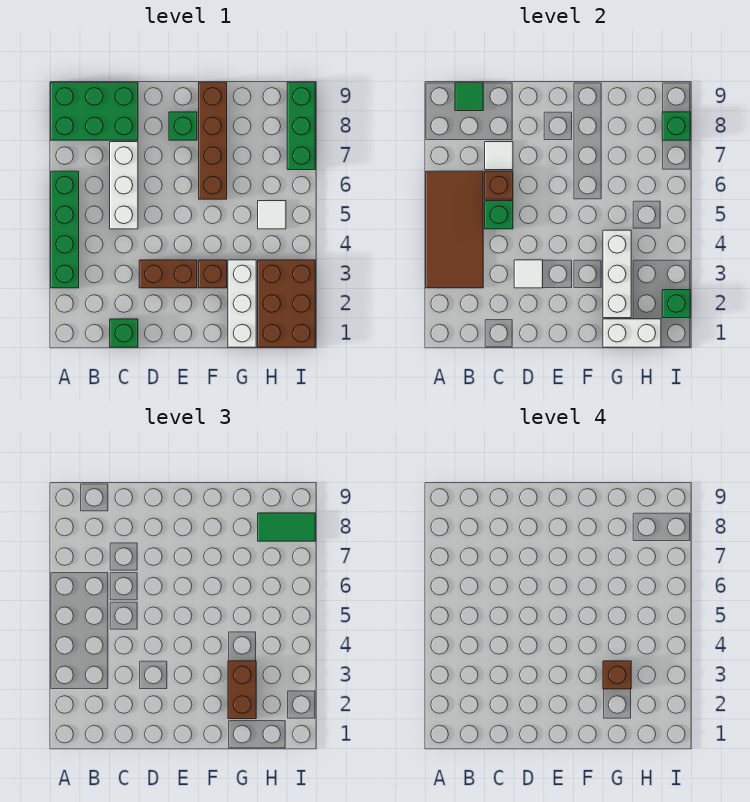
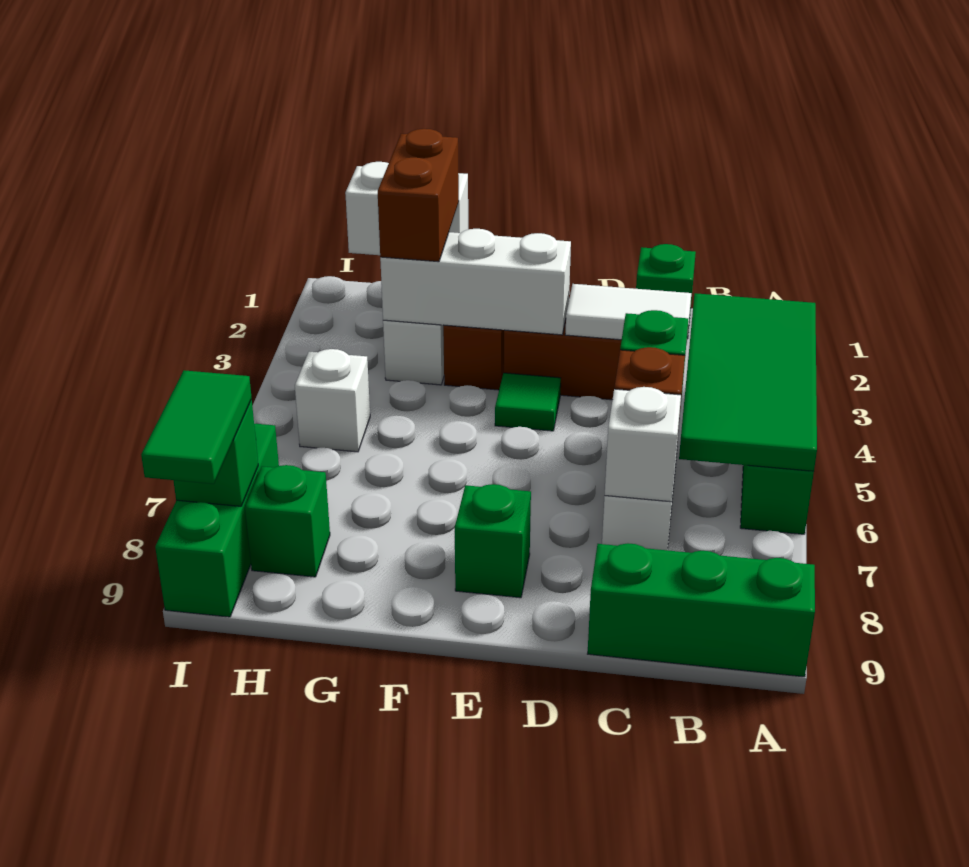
brown 2x4 tile [426,171,483,288] -> green 2x4 tile [679,293,817,471]
green 2x3 brick [51,82,138,140] -> green 1x3 brick [588,543,815,677]
green 1x1 tile [455,82,483,111] -> green 1x1 tile moved to [495,373,561,431]
white 1x1 tile [485,142,513,170] -> white 1x1 brick [605,387,681,502]
white 1x1 tile [514,260,543,288] -> white 1x2 tile [565,284,691,345]
brown 1x4 brick [199,82,227,199] -> none
white 1x3 brick [603,230,631,318] -> white 1x3 brick turned to [380,229,571,335]
brown 1x1 brick [603,661,631,689] -> none
brown 2x3 brick [258,260,315,347] -> none
white 1x1 tile [258,201,286,229] -> white 1x1 brick [295,349,370,452]
green 1x2 tile [258,513,315,541] -> green 1x2 tile turned to [141,370,252,484]
green 1x1 brick [662,290,690,318] -> green 1x1 brick moved to [245,465,330,577]

